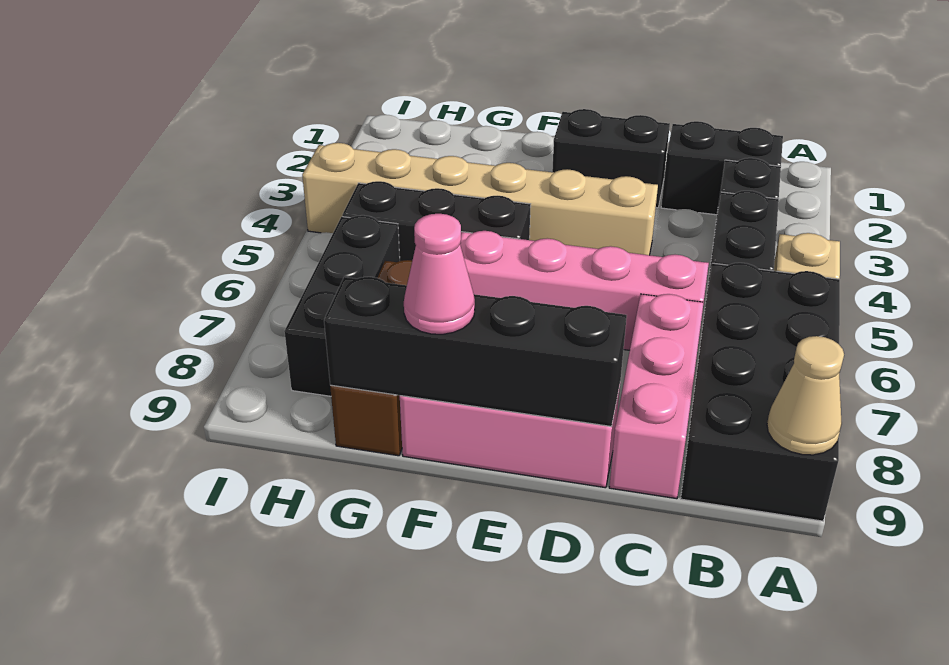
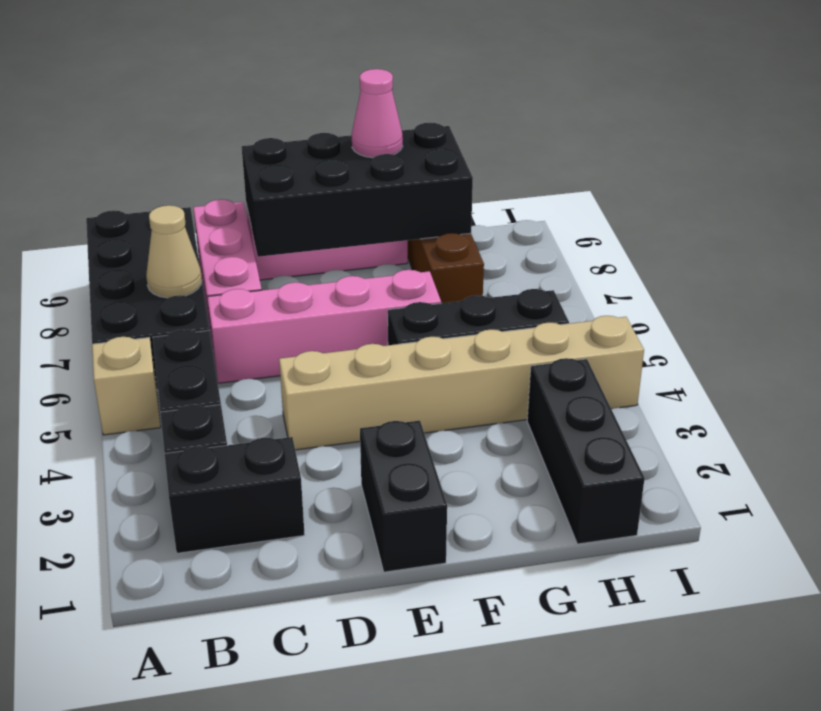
tan 1x1 cone [767,336,844,455] -> tan 1x1 cone moved to [146,205,202,298]
black 1x2 brick [552,109,670,208] -> black 1x2 brick turned to [360,421,447,572]
black 1x4 brick [324,277,627,427] -> black 2x4 brick [242,123,473,257]
black 1x3 brick [284,215,400,396] -> black 1x3 brick moved to [527,358,645,544]

